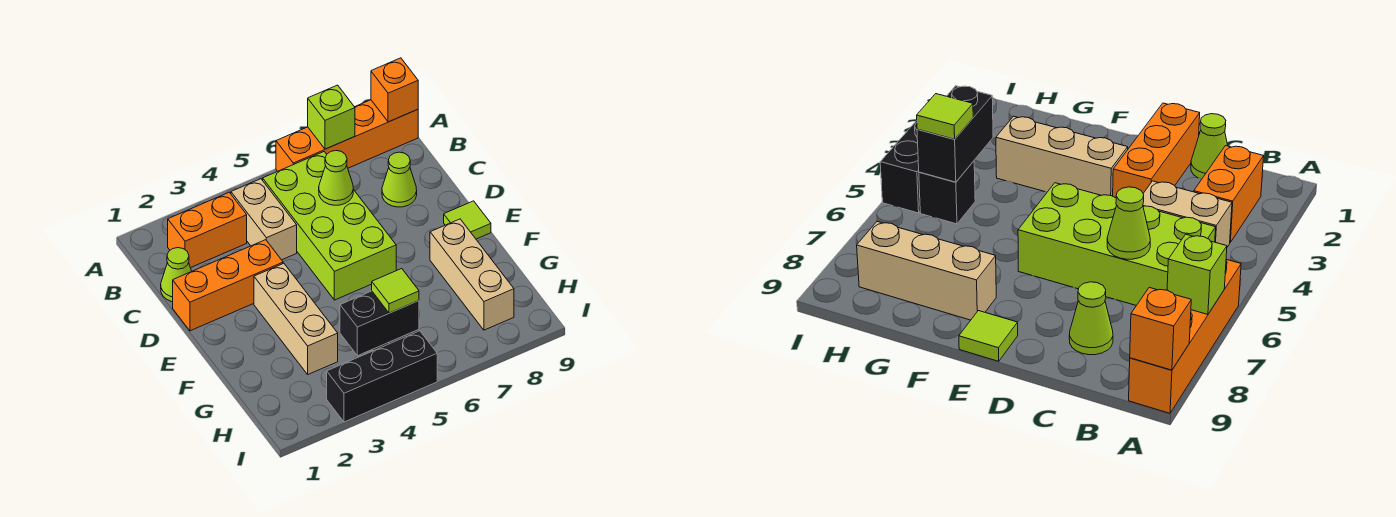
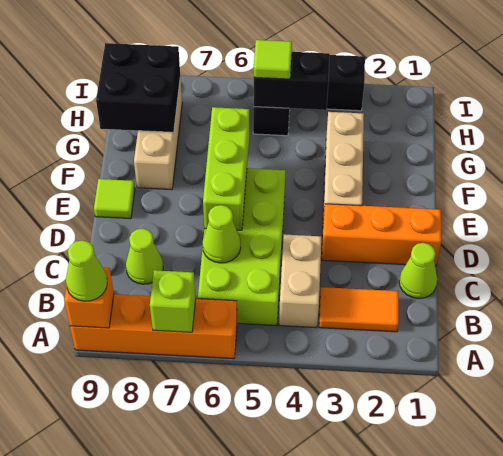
none -> lime 1x1 cone [66,240,107,301]
orange 1x2 brick [168,192,247,268] -> orange 1x2 tile [319,287,399,332]
none -> lime 1x3 brick [203,107,249,230]
none -> black 2x2 brick [96,43,180,132]

